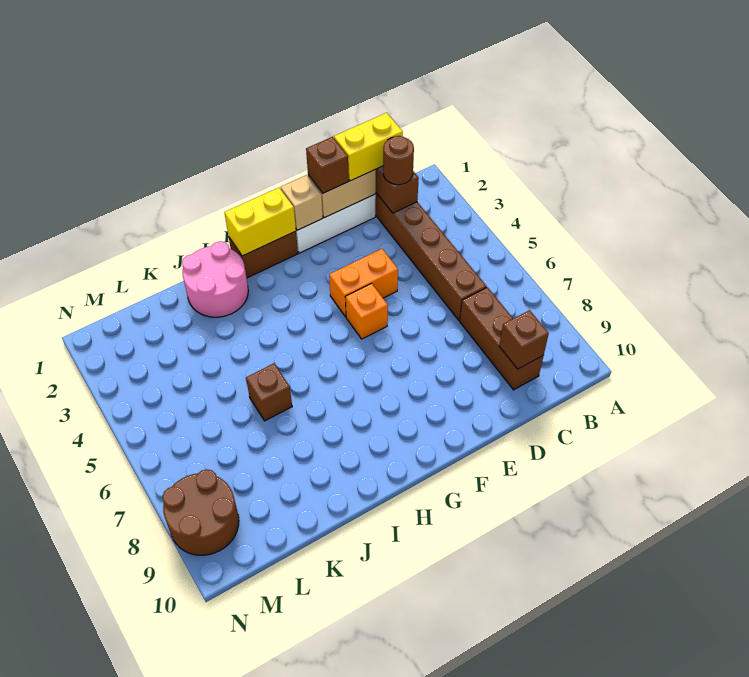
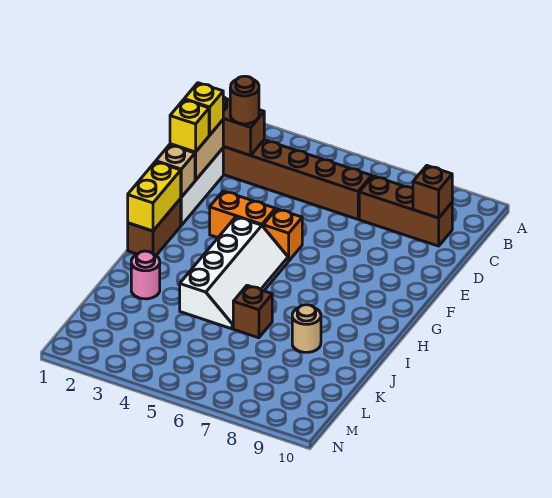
yellow 1x2 brick [334,113,403,181] -> yellow 1x1 brick [184,83,223,135]
brown 1x1 brick [306,137,349,193] -> yellow 1x1 brick [170,100,209,152]
orange 1x2 brick [329,249,398,317] -> orange 1x2 brick turned to [210,191,275,238]
none -> white 2x4 slope [180,217,288,329]
pink 2x2 round brick [182,241,248,317] -> pink 1x1 round brick [131,251,160,299]
none -> tan 1x1 round brick [292,305,321,352]
brown 2x2 round brick [162,469,239,555] -> none

